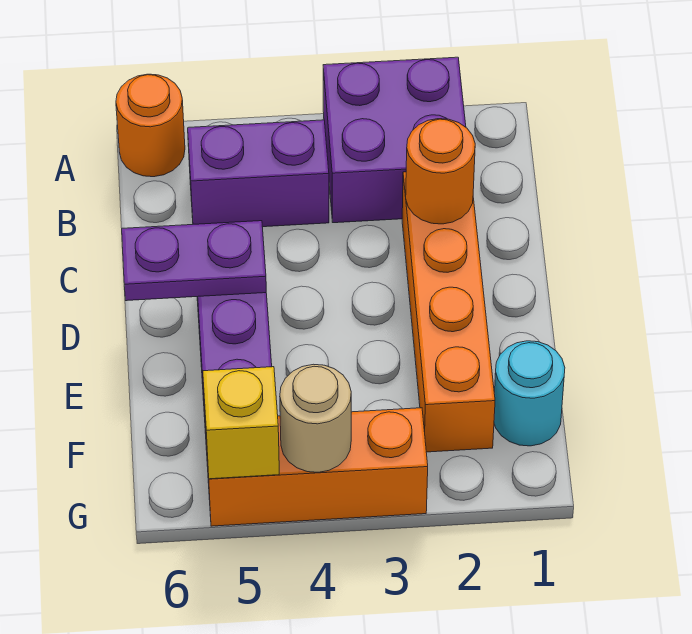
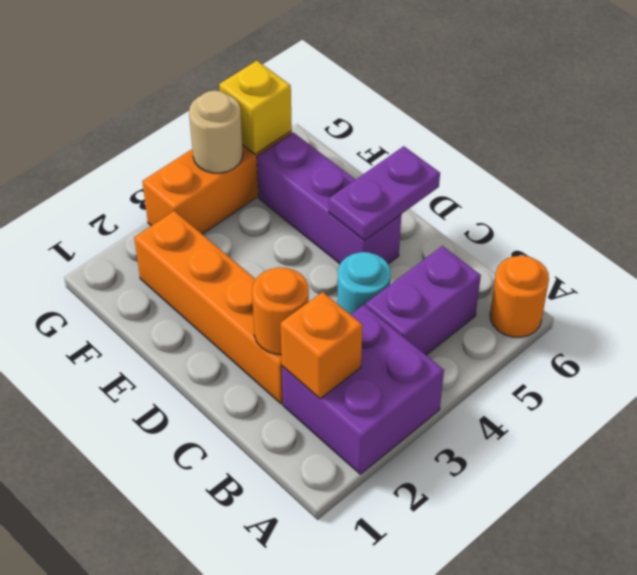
none -> orange 1x1 brick [281,292,362,399]
cyan 1x1 round brick [494,341,565,446] -> cyan 1x1 round brick moved to [337,252,390,315]

